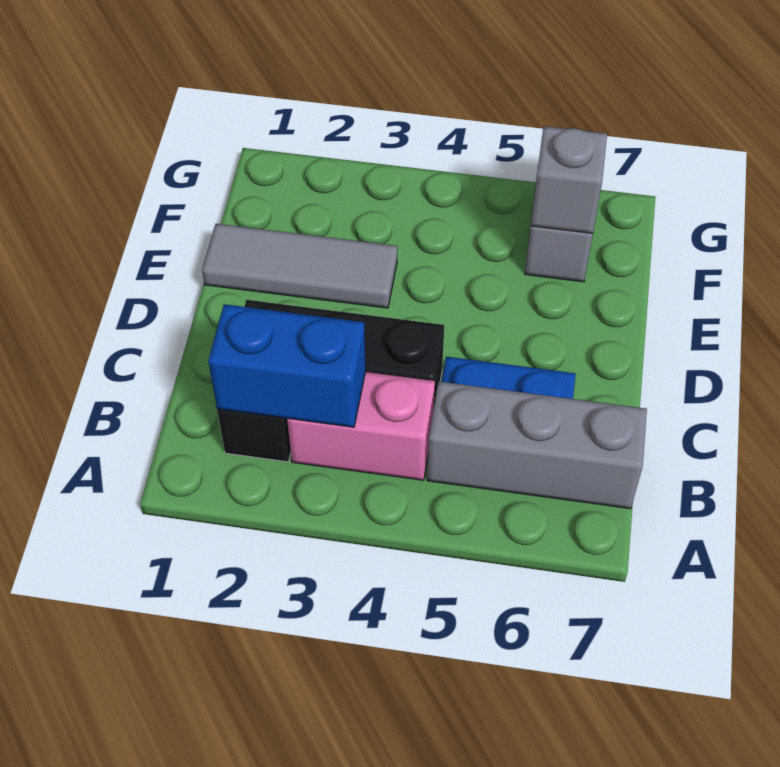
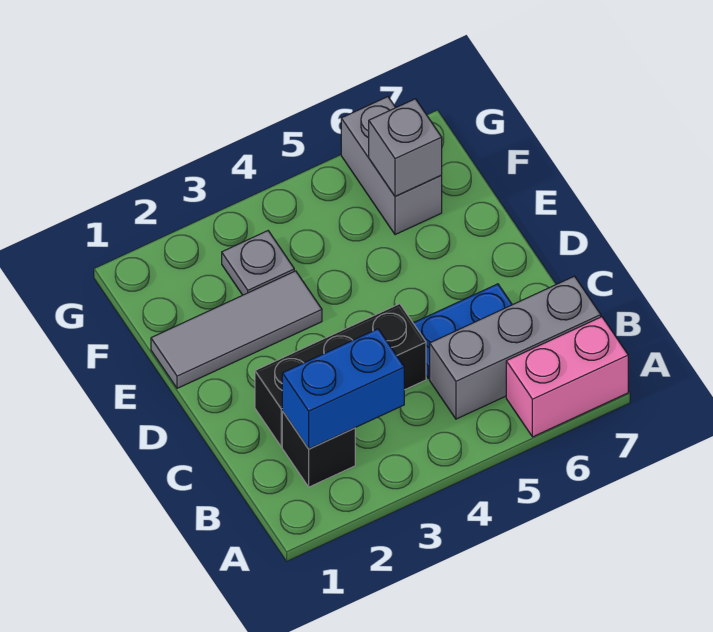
pink 1x2 brick [287,372,435,480] -> pink 1x2 brick moved to [506,317,628,437]
none -> grey 1x1 plate [222,231,294,295]

